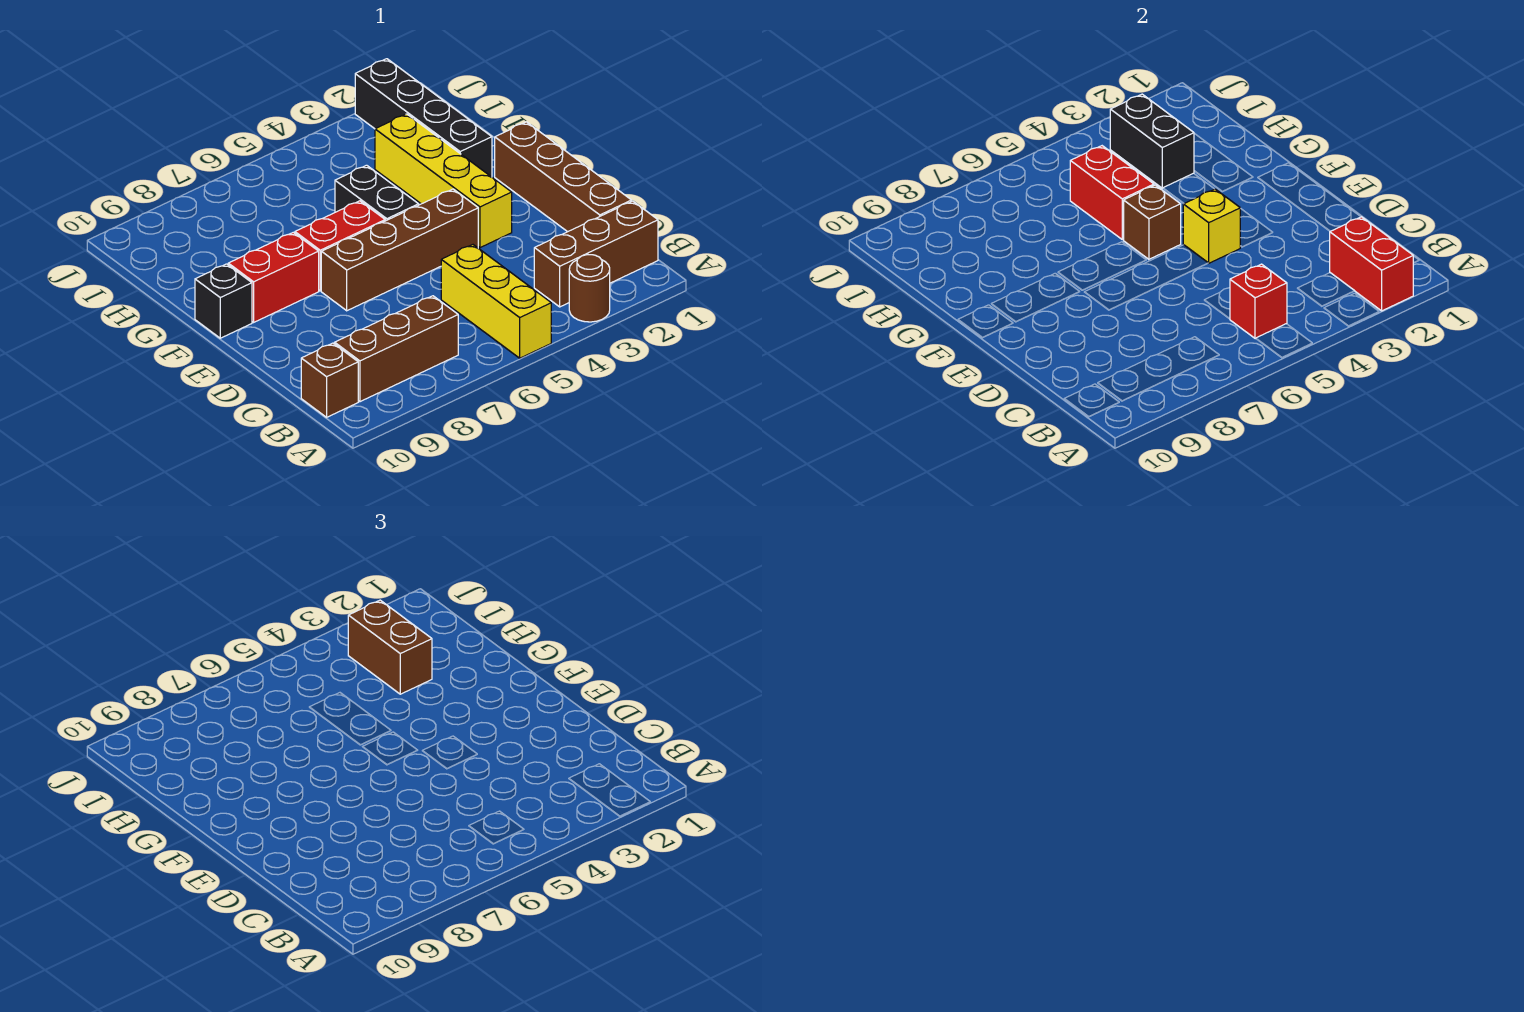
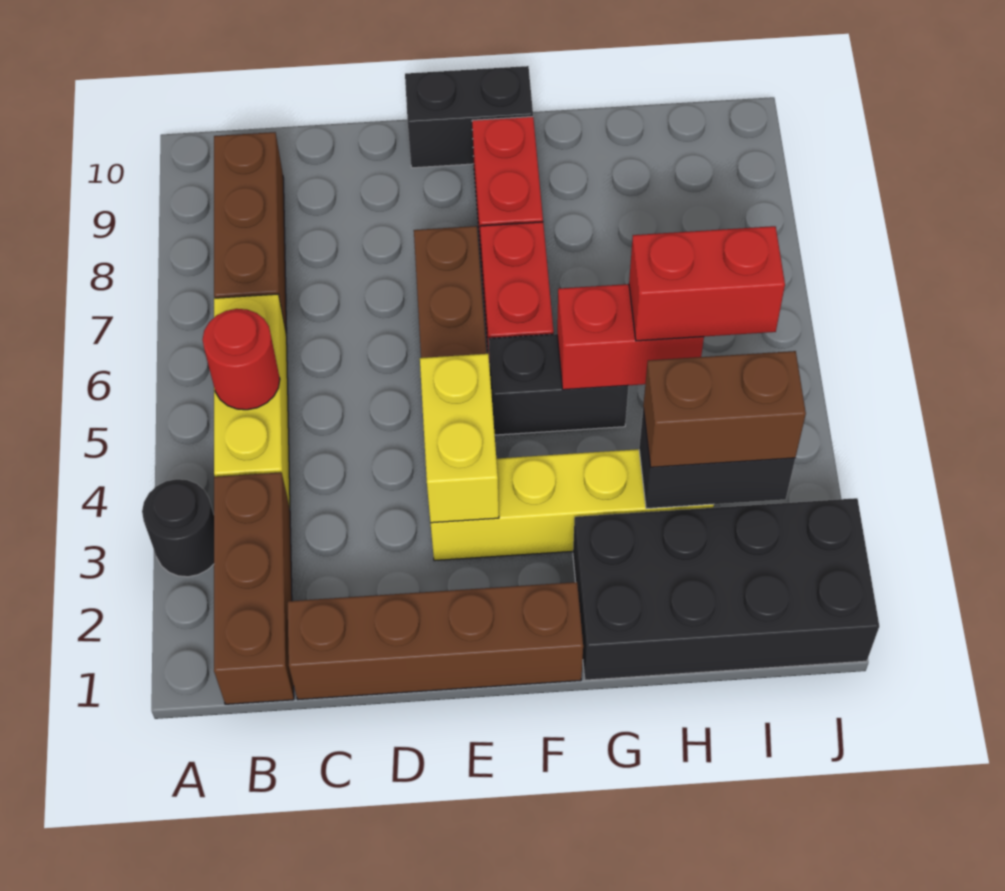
red 1x2 brick [1330,217,1413,311] -> red 1x2 brick moved to [629,226,785,341]
brown 1x1 round brick [569,255,610,322] -> black 1x1 round brick [142,479,214,577]
yellow 1x3 brick [441,245,551,358] -> yellow 1x3 brick turned to [214,294,290,508]
red 1x1 brick [1230,264,1287,339] -> red 1x1 round brick [202,309,280,410]
brown 1x1 brick [301,343,358,417] -> none
yellow 1x1 brick [1183,189,1240,263] -> yellow 1x2 brick [420,354,499,523]
brown 1x1 brick [1124,185,1181,259] -> none
black 1x1 brick [195,264,252,338] -> black 1x2 brick [405,66,533,168]
black 1x4 brick [355,59,492,177] -> black 2x4 brick [573,498,879,680]

